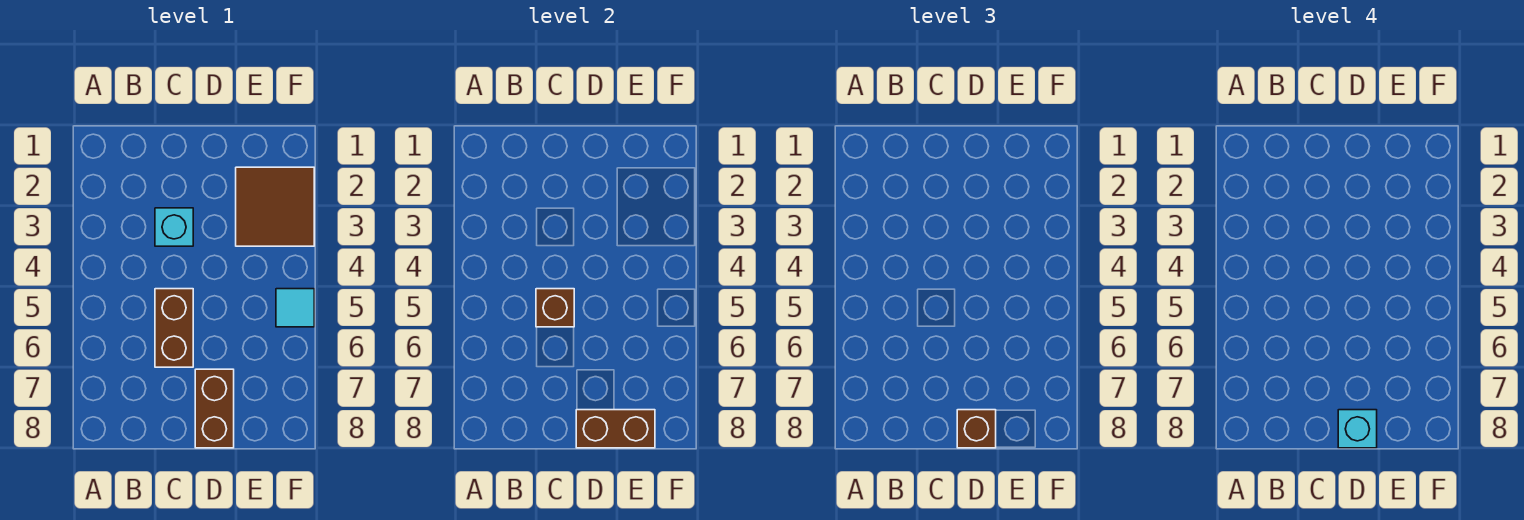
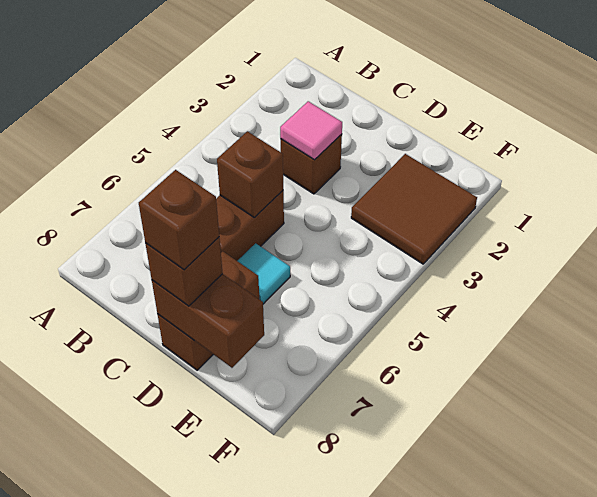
cyan 1x1 brick [155,208,193,246] -> brown 1x1 brick [281,134,342,194]
none -> pink 1x1 tile [280,101,342,160]
cyan 1x1 brick [1338,410,1377,448] -> brown 1x1 brick [139,170,219,270]
cyan 1x1 tile [276,289,314,327] -> cyan 1x1 tile moved to [238,243,290,304]

